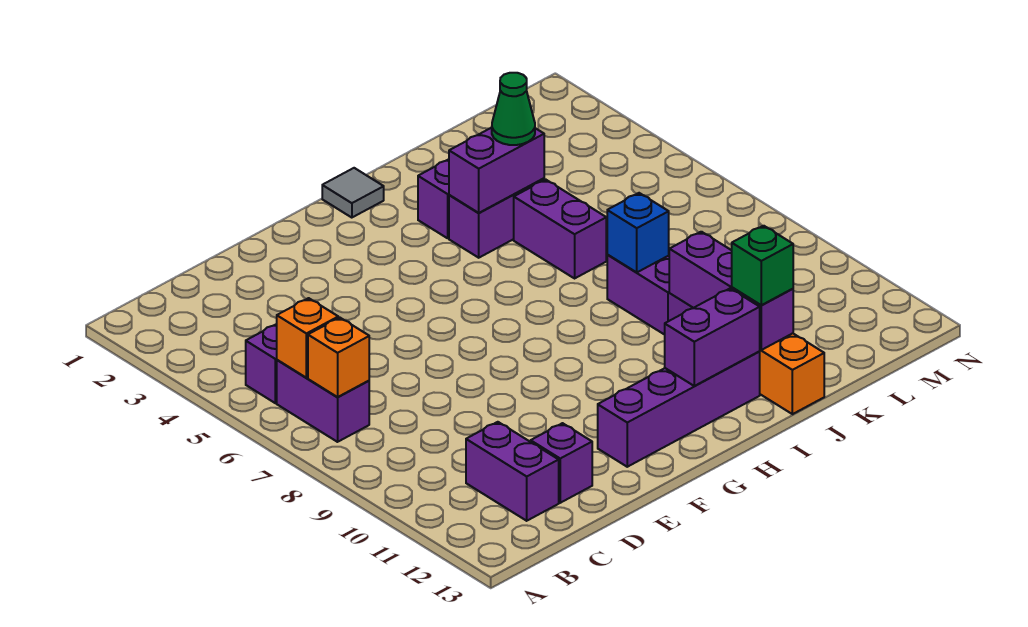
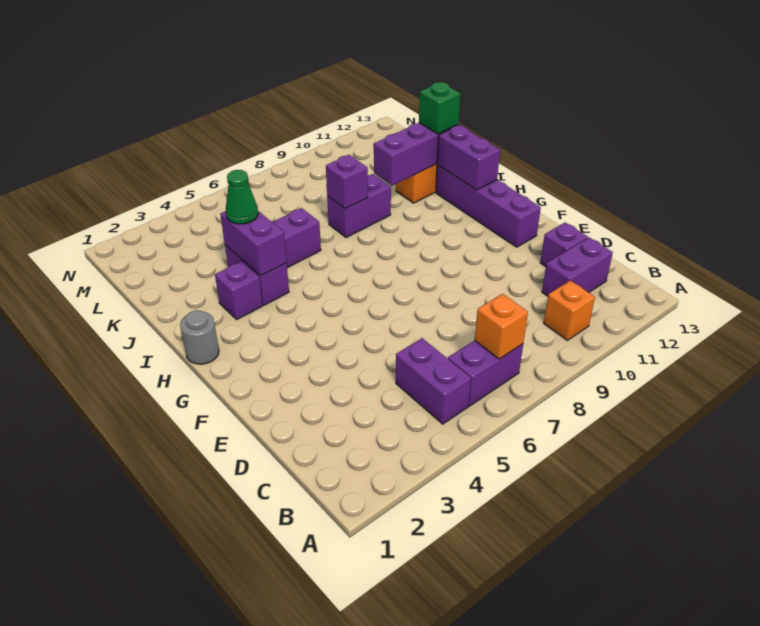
orange 1x1 brick [277,298,338,378] -> orange 1x1 brick moved to [544,280,595,340]
grey 1x1 tile [322,168,384,218] -> grey 1x1 round brick [180,310,219,364]
blue 1x1 brick [607,193,669,272] -> purple 1x1 brick [326,155,368,209]

